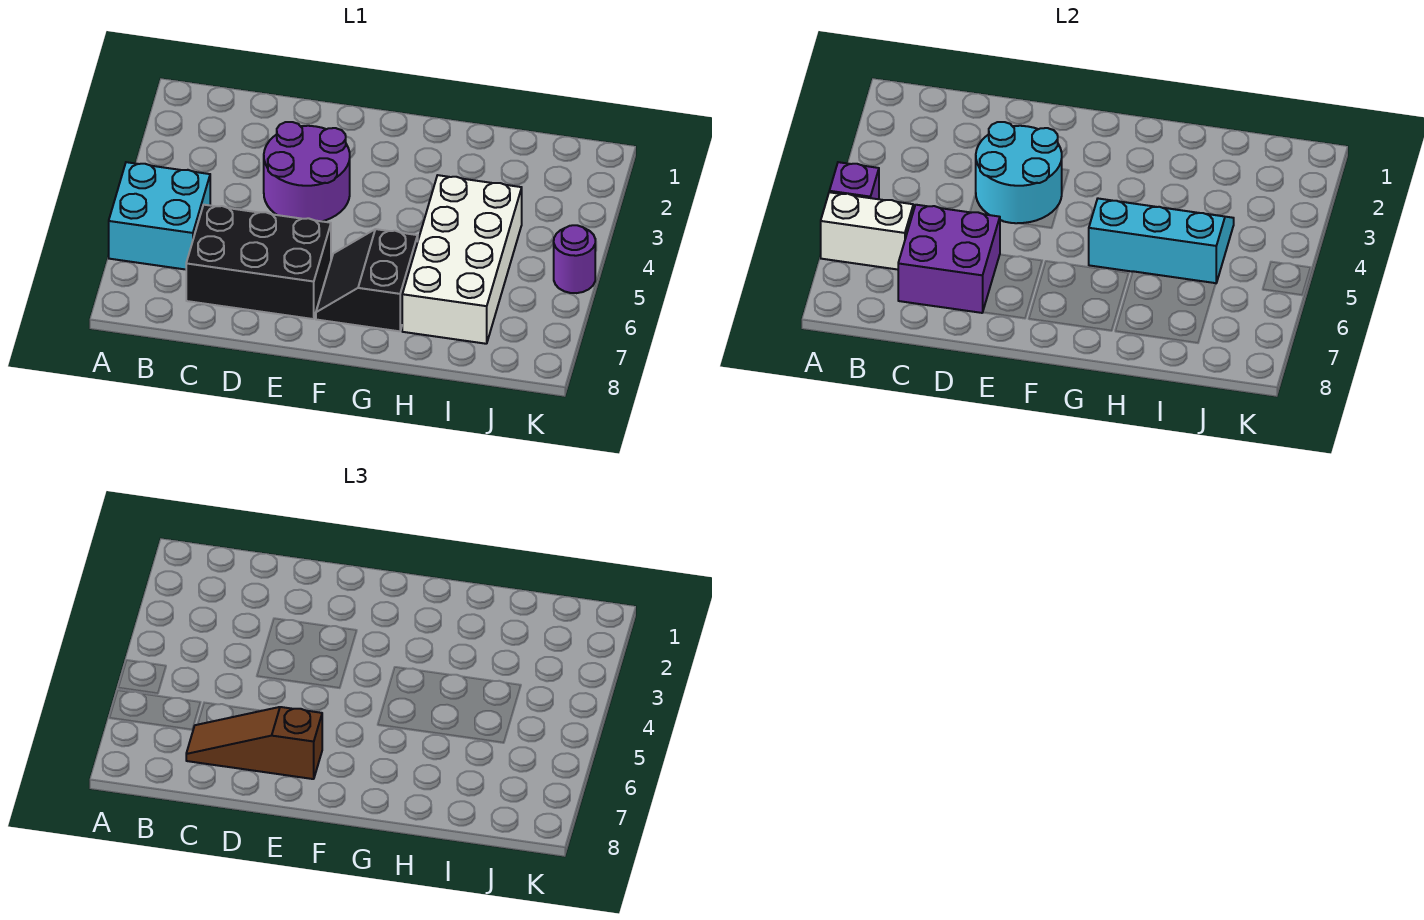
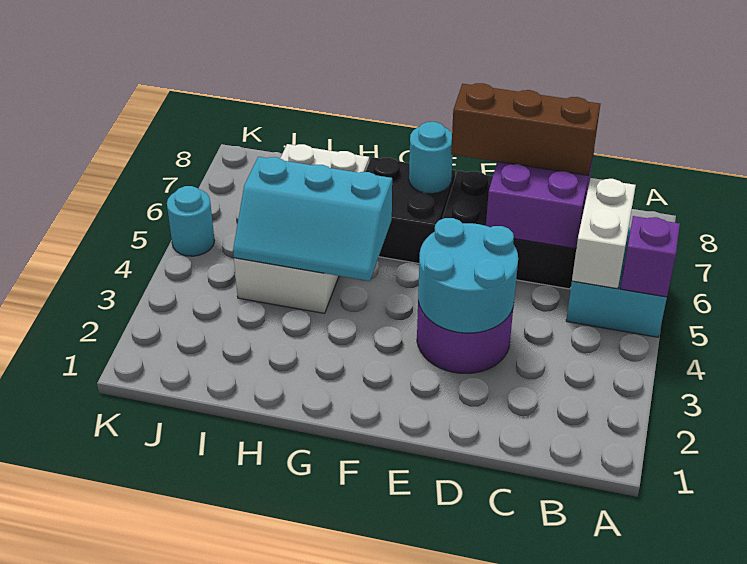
white 1x2 brick [821,192,913,270] -> white 1x2 brick turned to [572,178,636,289]
brown 1x3 slope [186,707,322,779] -> brown 1x3 brick [451,83,600,175]
black 2x2 slope [316,229,418,331] -> black 2x2 brick [366,157,455,263]
none -> cyan 1x1 round brick [409,122,453,194]
purple 1x1 round brick [554,225,595,293] -> cyan 1x1 round brick [167,186,215,256]

